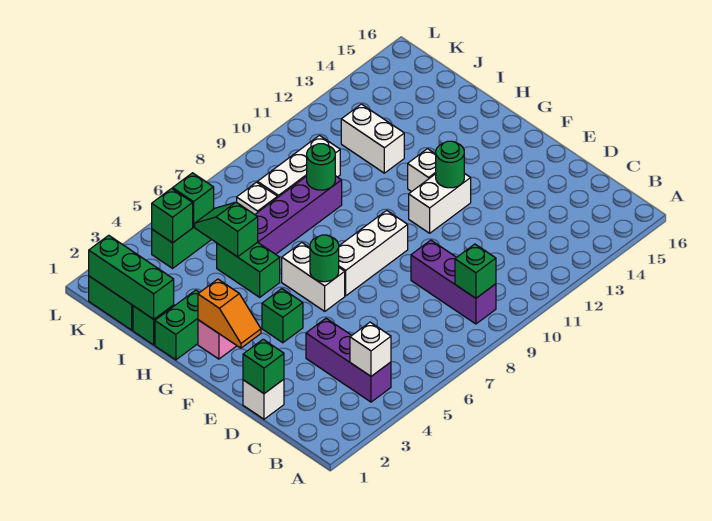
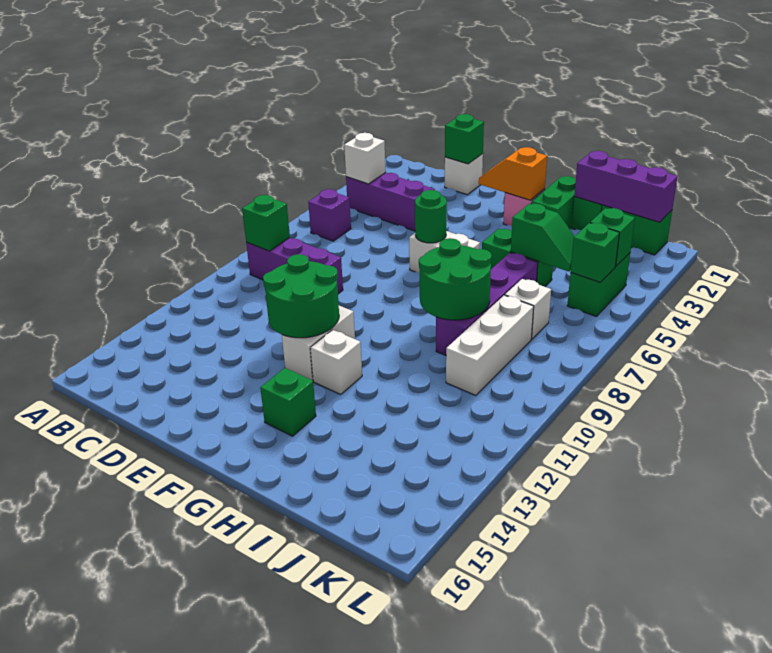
none -> purple 1x1 brick [308,189,351,241]
green 1x1 brick [262,289,303,343] -> green 1x1 brick moved to [260,368,316,436]
white 1x3 brick [339,210,408,296] -> none
green 1x1 round brick [436,141,464,188] -> green 2x2 round brick [263,254,339,338]
green 1x3 brick [89,235,174,319] -> purple 1x3 brick [574,151,678,222]
green 1x1 round brick [307,144,335,190] -> green 2x2 round brick [419,238,492,320]
white 1x2 brick [341,104,404,173] -> none

